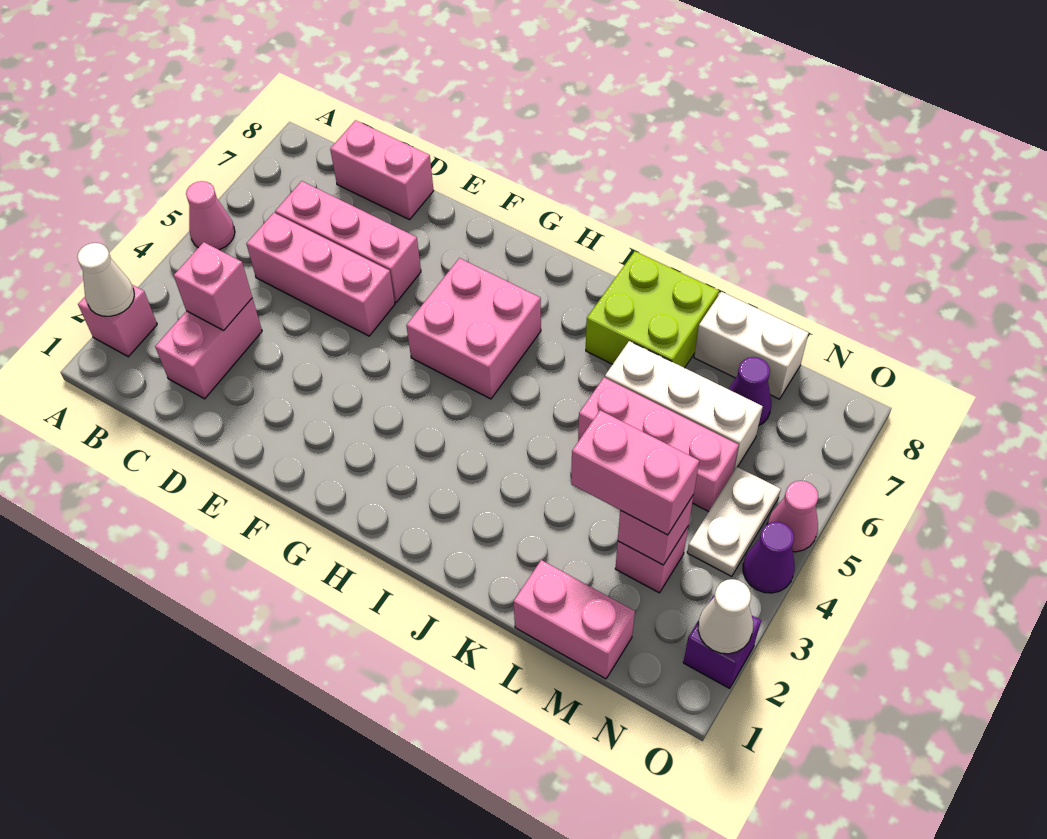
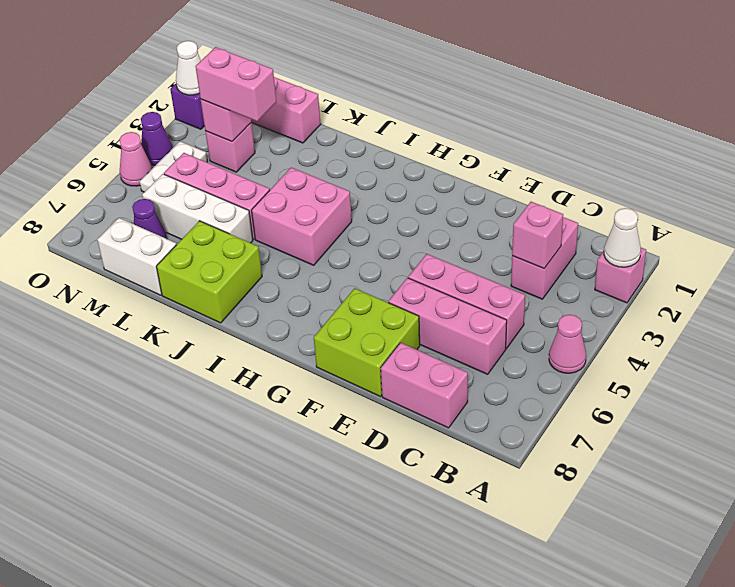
none -> lime 2x2 brick [314,288,420,397]
pink 2x2 brick [406,258,541,399] -> pink 2x2 brick moved to [251,168,352,265]

